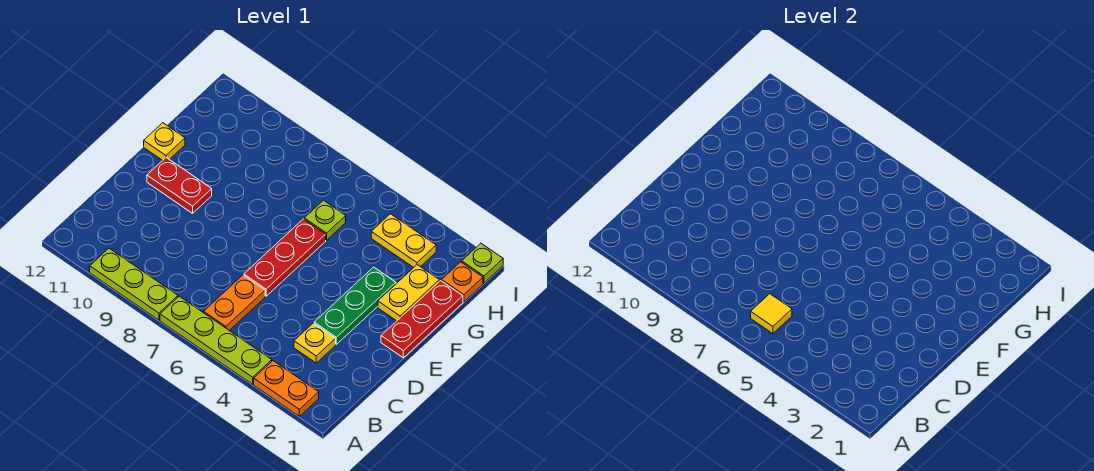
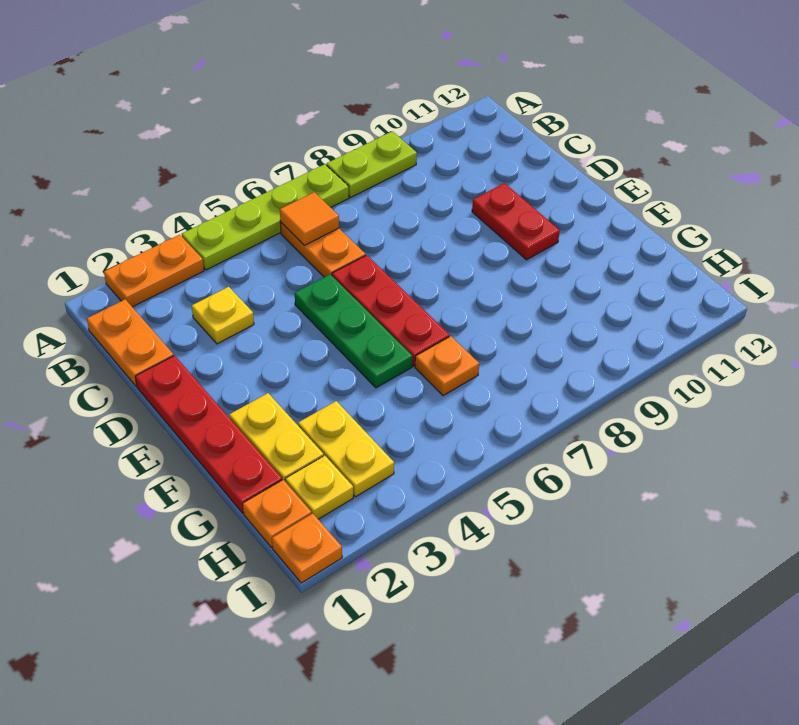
lime 1x3 plate [90,248,178,320] -> lime 1x2 plate [327,131,417,197]
none -> orange 1x2 plate [87,299,174,386]
yellow 1x1 tile [751,294,792,334] -> orange 1x1 tile [280,192,339,245]
green 1x3 plate [314,267,396,344] -> green 1x3 plate moved to [295,274,412,388]
red 1x3 plate [381,281,463,358] -> red 1x4 plate [135,356,282,513]
red 1x2 plate [147,158,212,213] -> red 1x2 plate turned to [472,183,560,260]
yellow 1x1 plate [144,123,185,161] -> yellow 1x1 plate moved to [285,456,353,519]
lime 1x1 plate [304,200,346,240] -> orange 1x1 plate [415,336,479,396]
yellow 1x2 plate [371,214,436,268] -> yellow 1x2 plate turned to [298,401,394,497]
lime 1x1 plate [462,243,503,283] -> orange 1x1 plate [272,514,342,583]

